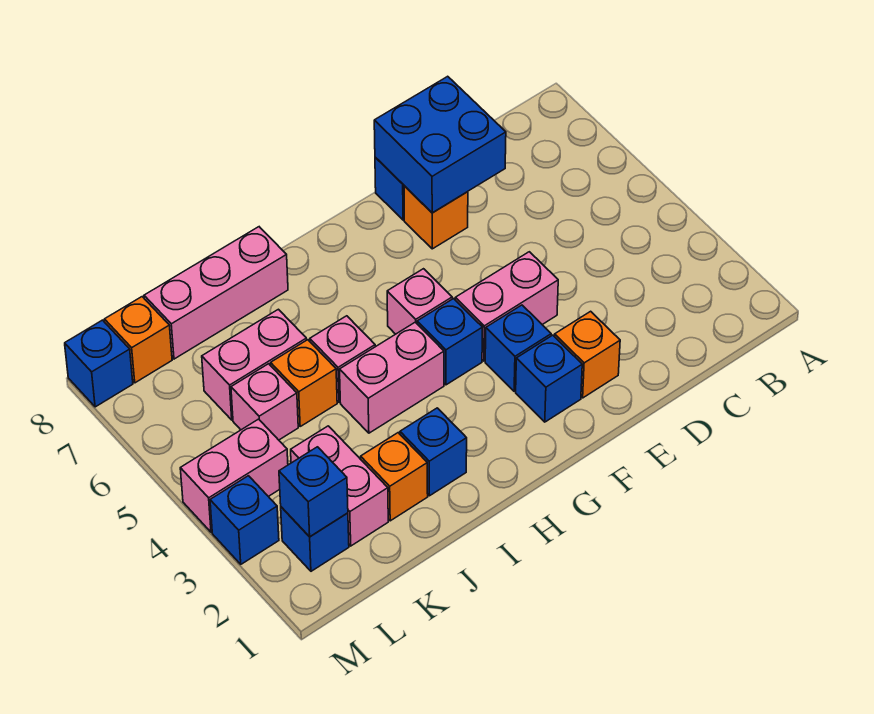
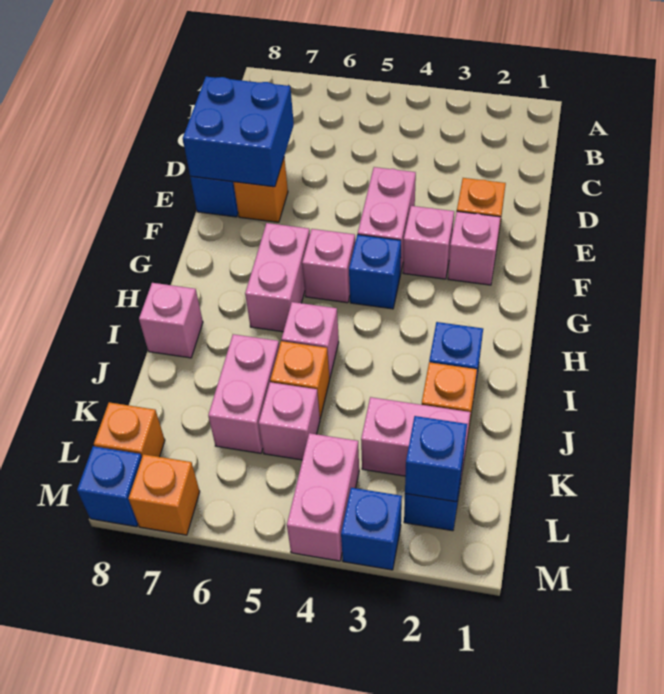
blue 1x1 brick [516,335,582,422] -> pink 1x1 brick [448,212,500,285]
blue 1x1 brick [485,305,551,391] -> pink 1x1 brick [403,206,454,279]
pink 1x2 brick [340,322,444,433] -> pink 1x2 brick moved to [245,223,310,332]
pink 1x3 brick [144,227,288,359] -> pink 1x1 brick [139,283,203,358]
none -> orange 1x1 brick [129,454,200,535]

